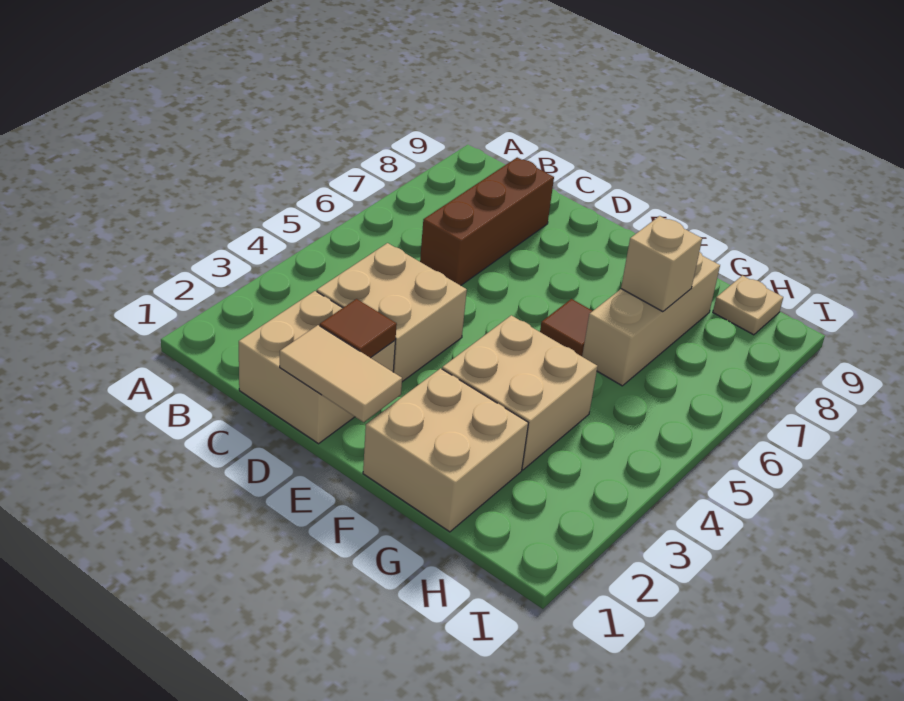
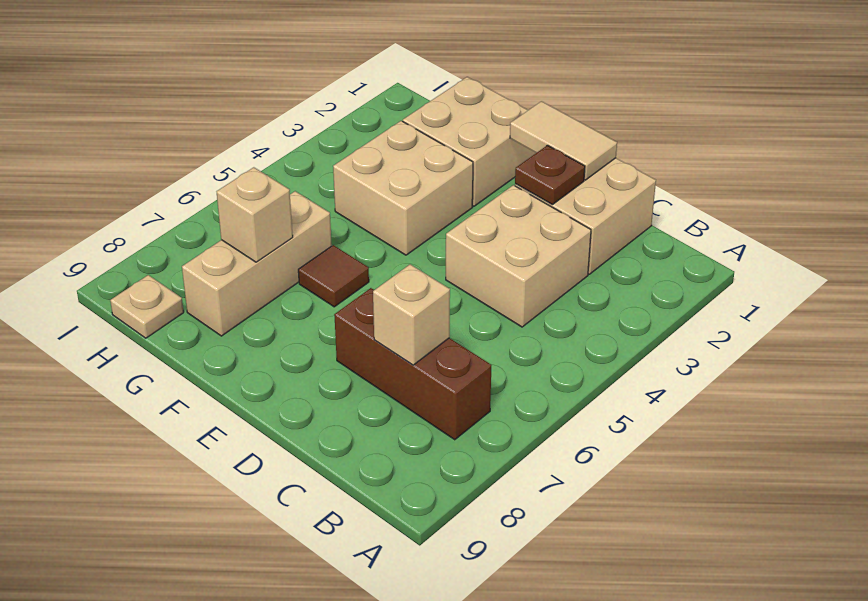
brown 1x3 brick [420,158,554,286] -> brown 1x3 brick turned to [334,288,491,440]
none -> tan 1x1 brick [373,264,450,365]
brown 1x1 tile [320,299,397,358] -> brown 1x1 plate [515,145,585,205]

